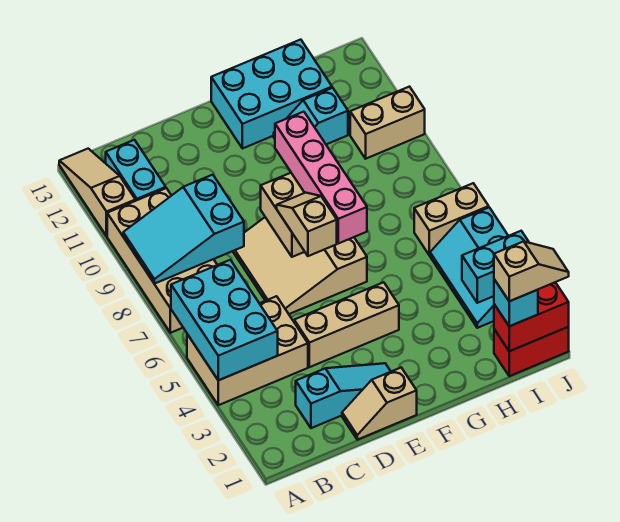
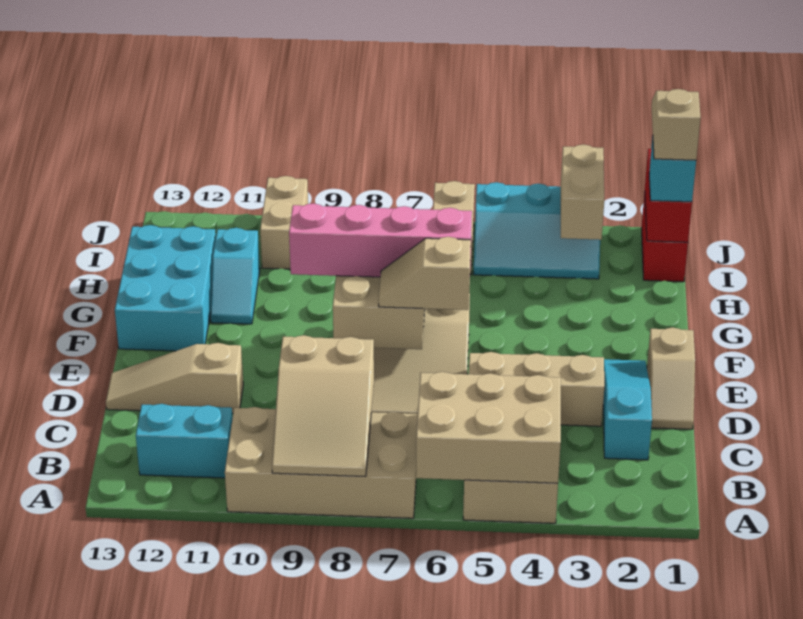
cyan 2x3 brick [171,260,278,380] -> tan 2x3 brick [416,372,561,483]
cyan 2x3 slope [123,175,244,284] -> tan 2x3 slope [272,335,374,476]
tan 1x3 slope [59,149,135,236] -> tan 1x3 slope moved to [106,343,243,414]
tan 1x3 brick [294,282,399,367] -> tan 1x3 brick turned to [469,352,604,426]
cyan 1x2 brick [462,231,529,303] -> tan 1x2 brick [561,145,604,240]

